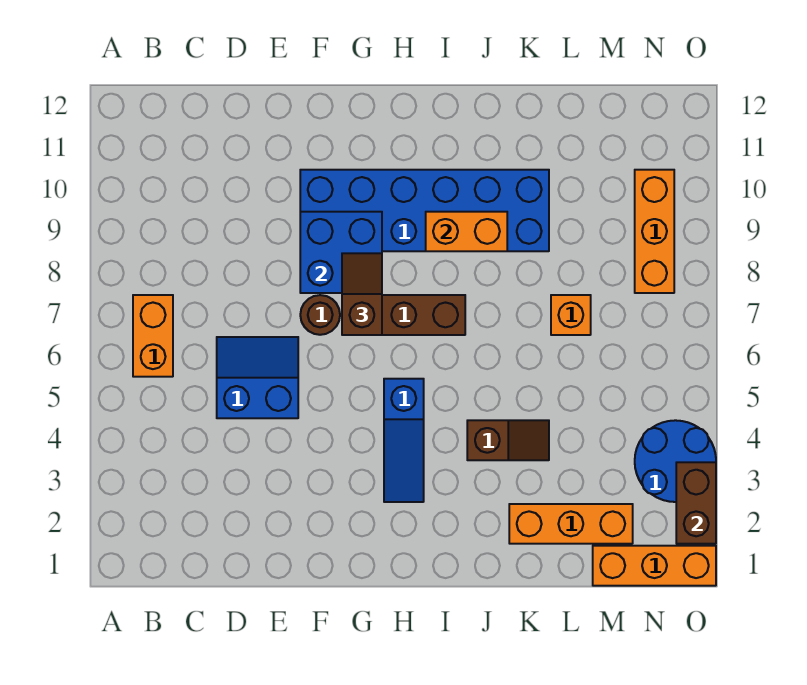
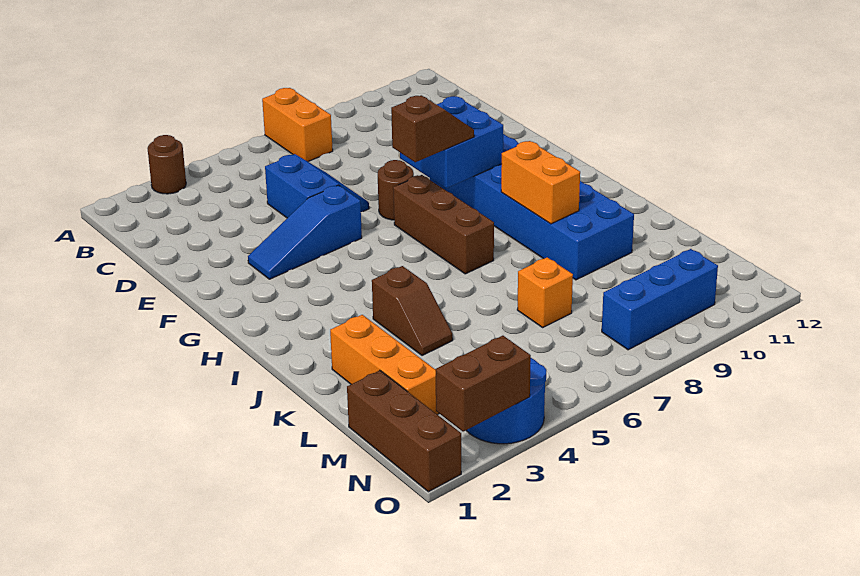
none -> brown 1x1 round brick [147,135,186,194]
orange 1x2 brick [133,295,173,377] -> orange 1x2 brick turned to [262,88,333,162]
blue 1x3 slope [384,379,424,502] -> blue 1x3 slope moved to [248,185,362,279]
orange 1x3 brick [593,546,716,586] -> brown 1x3 brick [347,370,461,492]
orange 1x3 brick [635,170,674,293] -> blue 1x3 brick [602,249,718,350]

